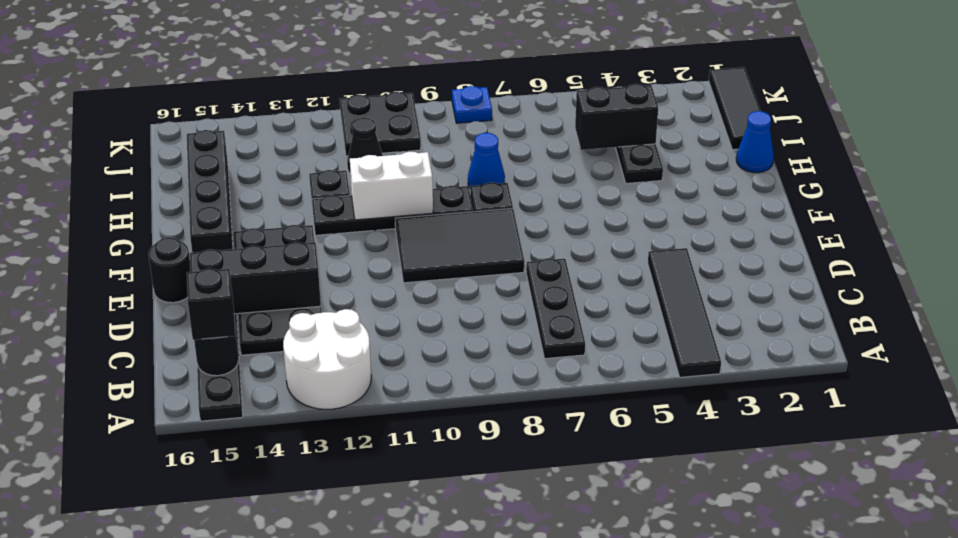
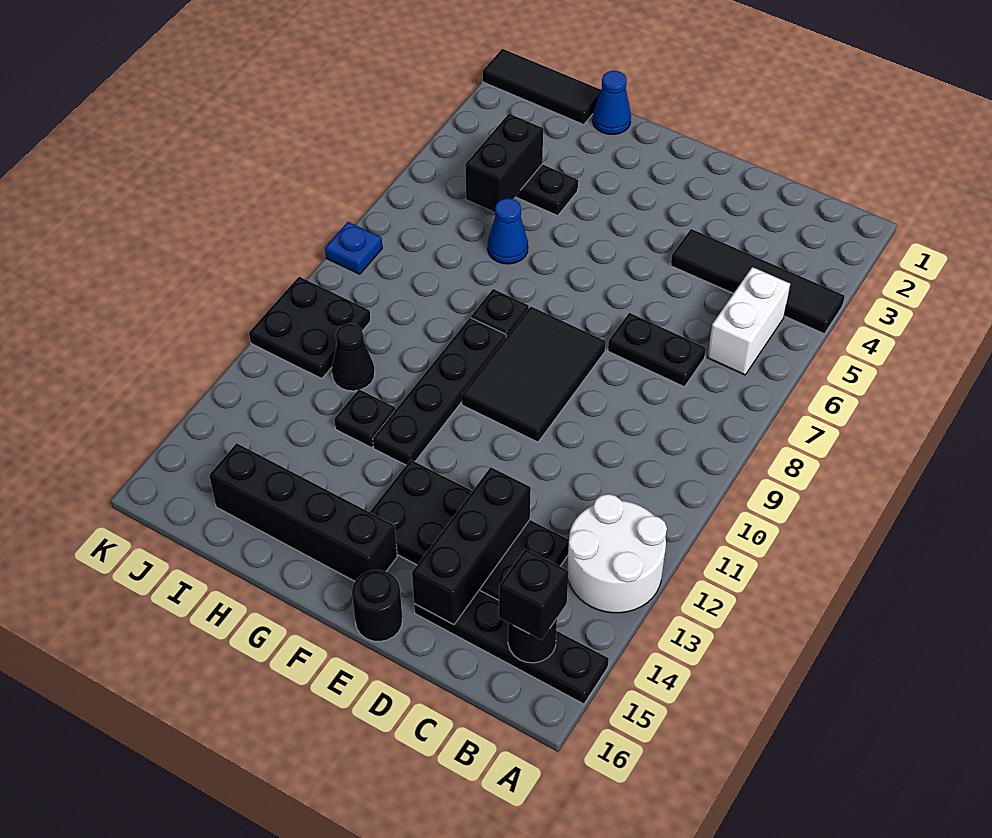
black 1x3 plate [526,259,585,359] -> black 1x2 plate [608,313,706,387]
white 1x2 brick [350,152,433,220] -> white 1x2 brick moved to [707,267,790,375]
blue 1x1 cone [468,133,505,188] -> blue 1x1 cone moved to [488,198,528,264]

